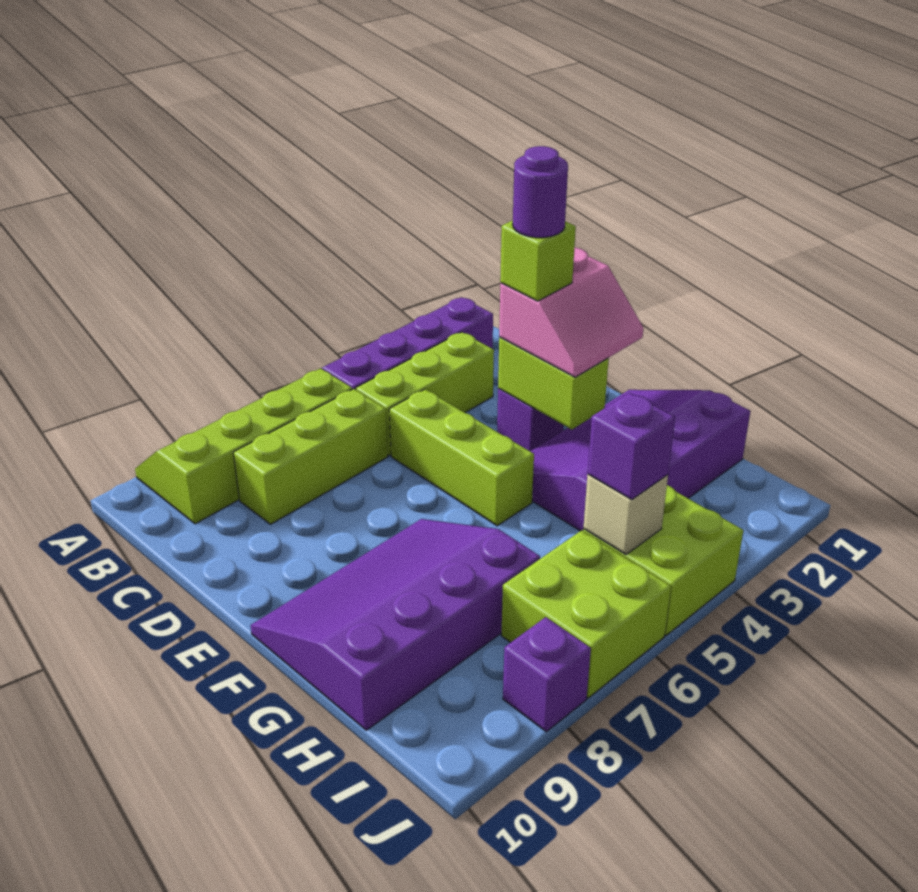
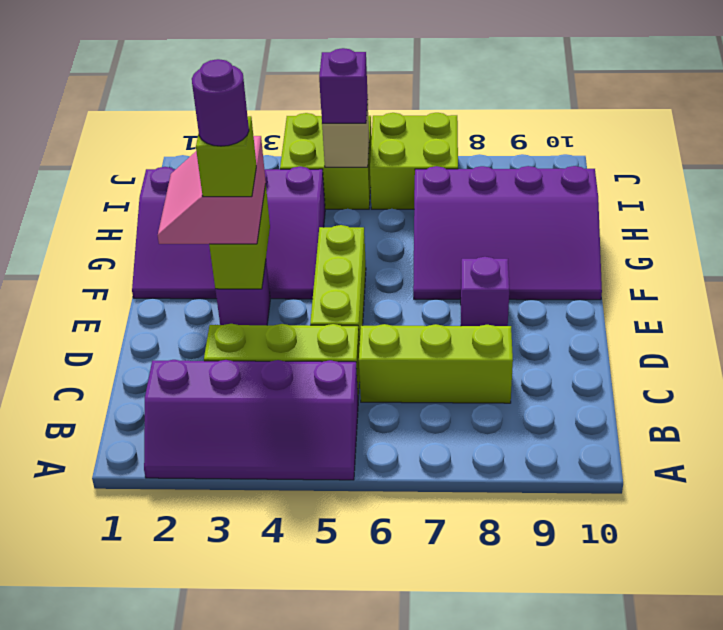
lime 2x4 slope [135,368,352,524] -> none
pink 2x2 slope [499,248,643,377] -> pink 2x2 slope turned to [158,136,266,244]
purple 1x1 brick [503,617,591,732] -> purple 1x1 brick moved to [461,257,509,326]

